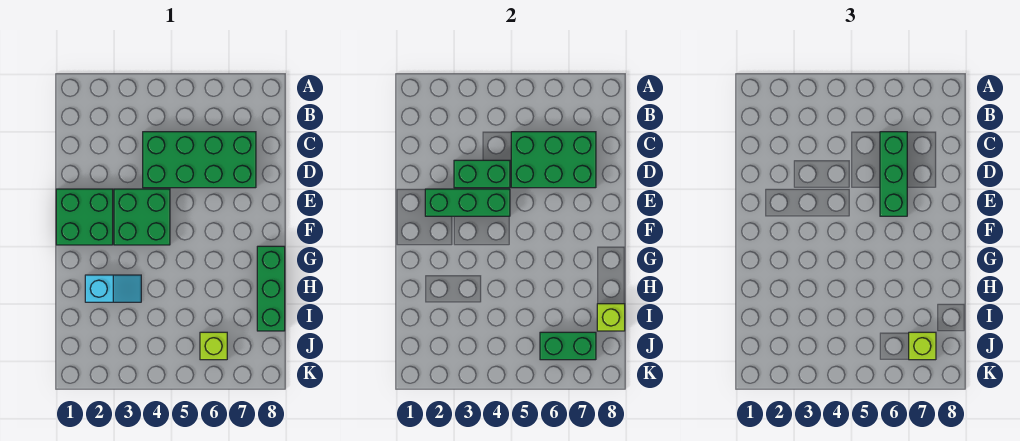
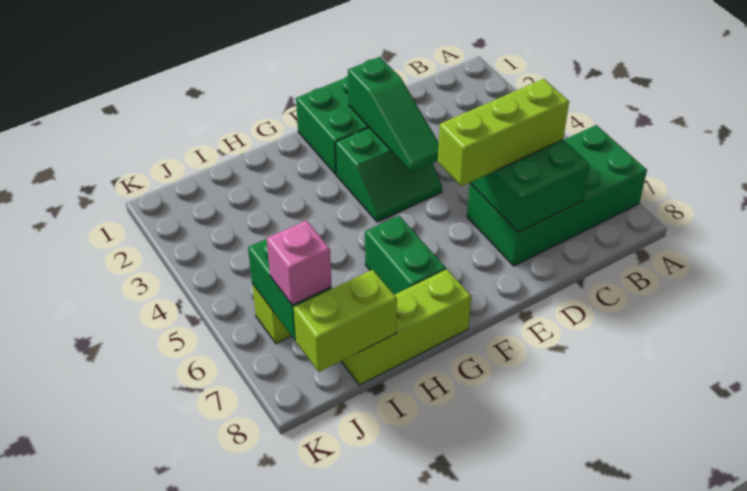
green 2x4 brick [143,132,256,188] -> green 2x4 brick turned to [467,125,647,266]
green 1x3 brick [880,132,907,216] -> lime 1x3 brick [438,79,569,186]
green 1x2 brick [454,160,510,188] -> green 1x2 brick moved to [365,216,446,295]
green 1x3 brick [425,189,510,216] -> green 1x3 slope [348,57,439,172]
green 2x2 brick [114,189,170,245] -> green 2x2 slope [336,128,442,222]
green 1x3 brick [257,246,285,331] -> lime 1x3 brick [341,269,471,385]
cyan 1x2 slope [85,275,141,302] -> none
lime 1x1 brick [597,304,625,331] -> lime 1x2 brick [294,270,397,372]
lime 1x1 brick [909,332,936,360] -> pink 1x1 brick [267,221,332,305]

